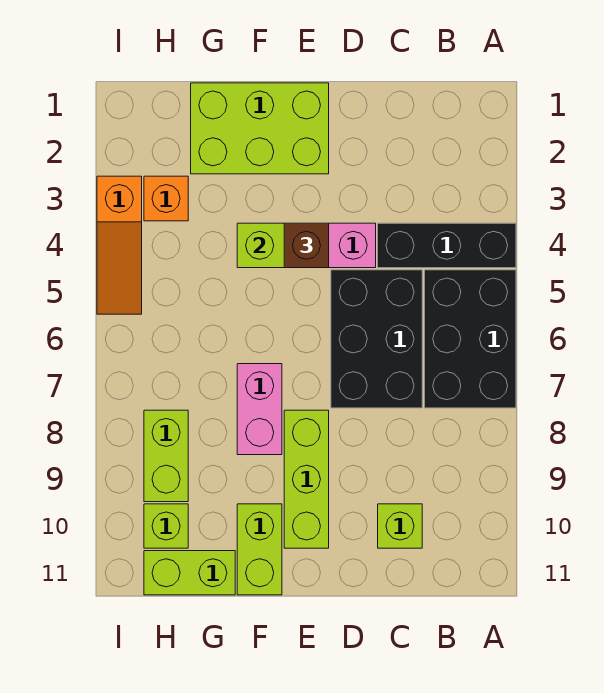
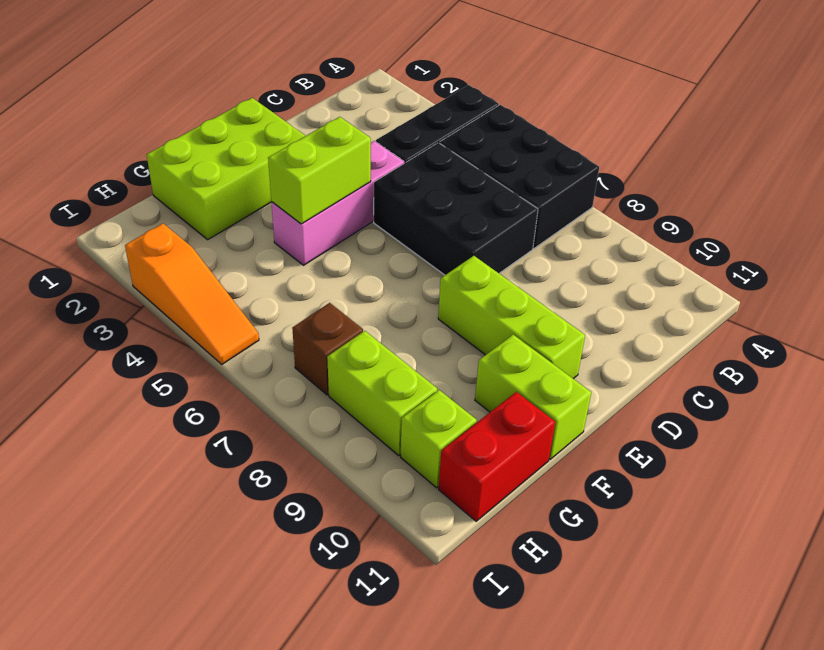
lime 1x1 brick [378,504,422,548] -> none
brown 1x1 brick [284,223,329,268] -> brown 1x1 brick moved to [292,303,363,395]
pink 1x2 brick [237,364,282,455] -> none
lime 1x2 brick [144,551,235,595] -> red 1x2 brick [439,392,555,521]
orange 1x1 brick [144,176,188,221] -> none

